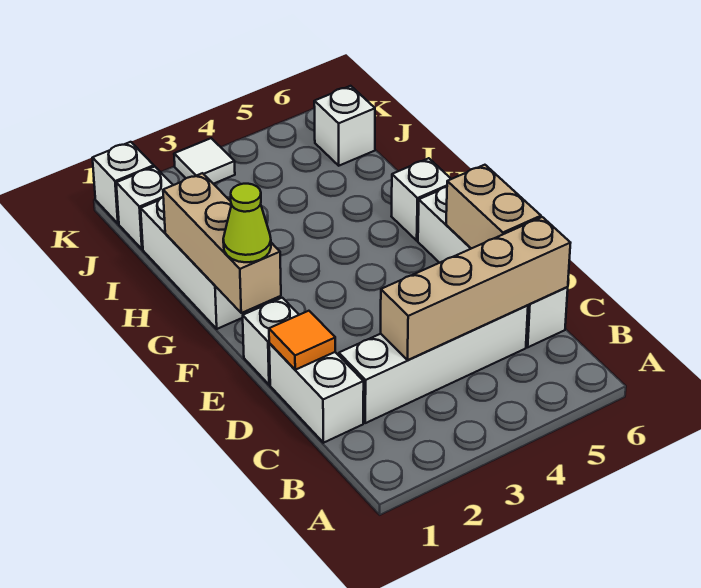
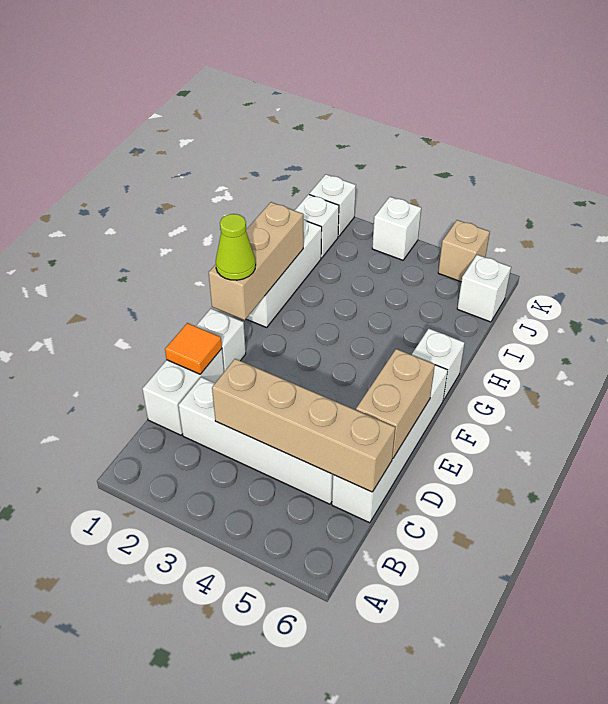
white 1x1 tile [174,138,235,184] -> white 1x1 brick [372,197,421,260]
none -> tan 1x1 brick [438,220,490,282]

